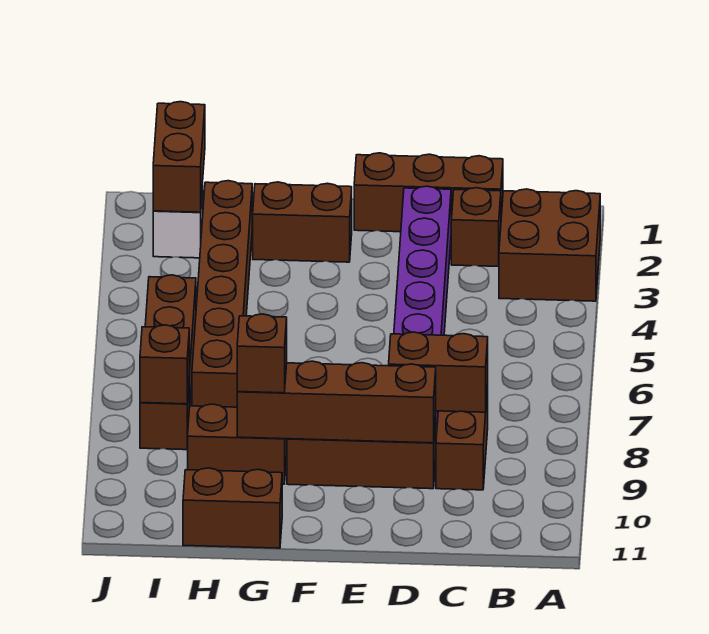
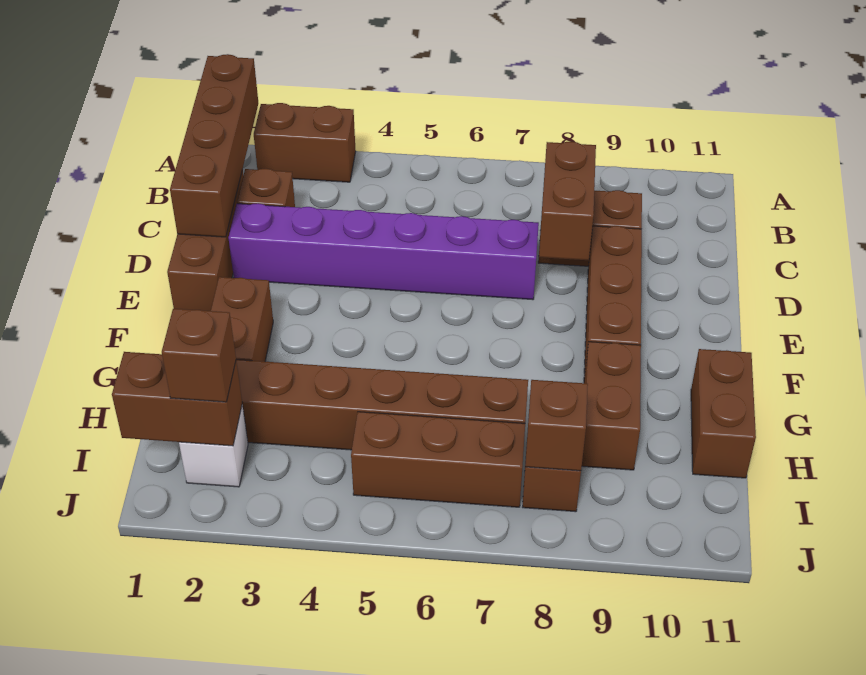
brown 2x2 brick [499,189,600,301] -> brown 1x2 brick [254,103,356,182]
brown 1x4 brick [237,361,436,443] -> brown 1x4 brick moved to [170,54,258,237]
brown 1x1 brick [237,314,287,393] -> brown 1x1 brick moved to [162,309,236,402]

